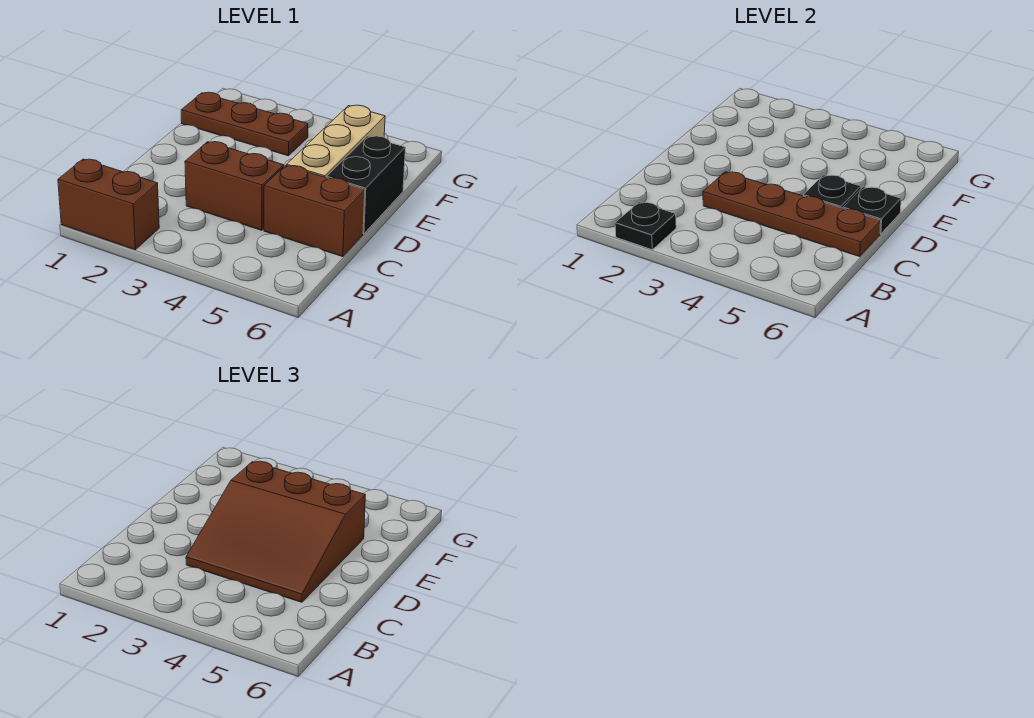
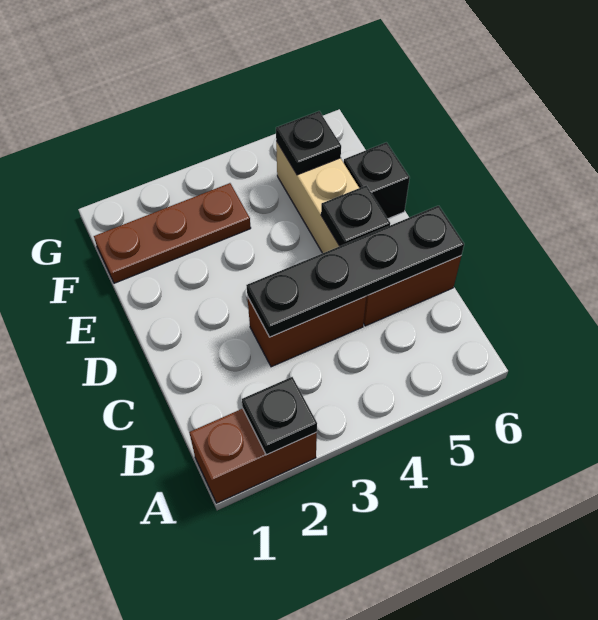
brown 1x4 plate [703,172,881,257] -> black 1x4 plate [246,206,464,337]
brown 3x3 slope [186,461,365,602] -> none
black 1x2 brick [327,136,406,234] -> black 1x1 brick [344,142,410,219]
black 1x1 plate [843,187,901,234] -> black 1x1 plate moved to [276,111,341,175]

